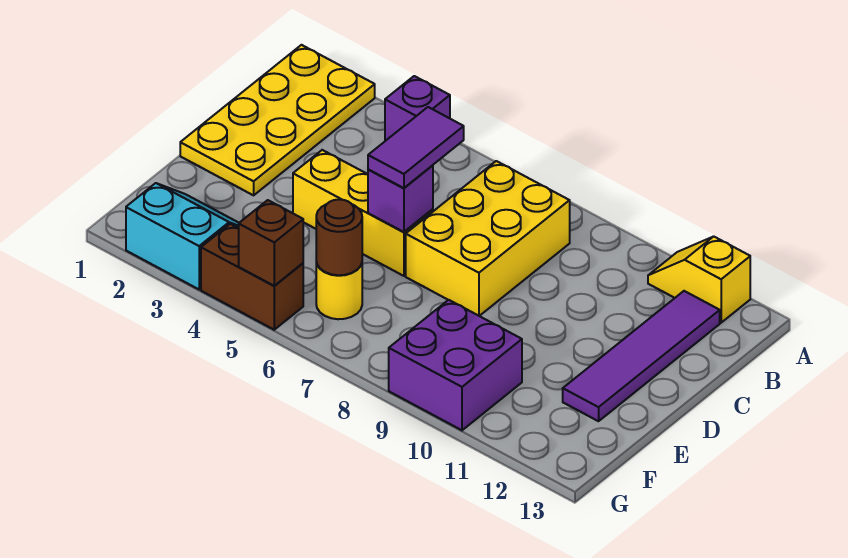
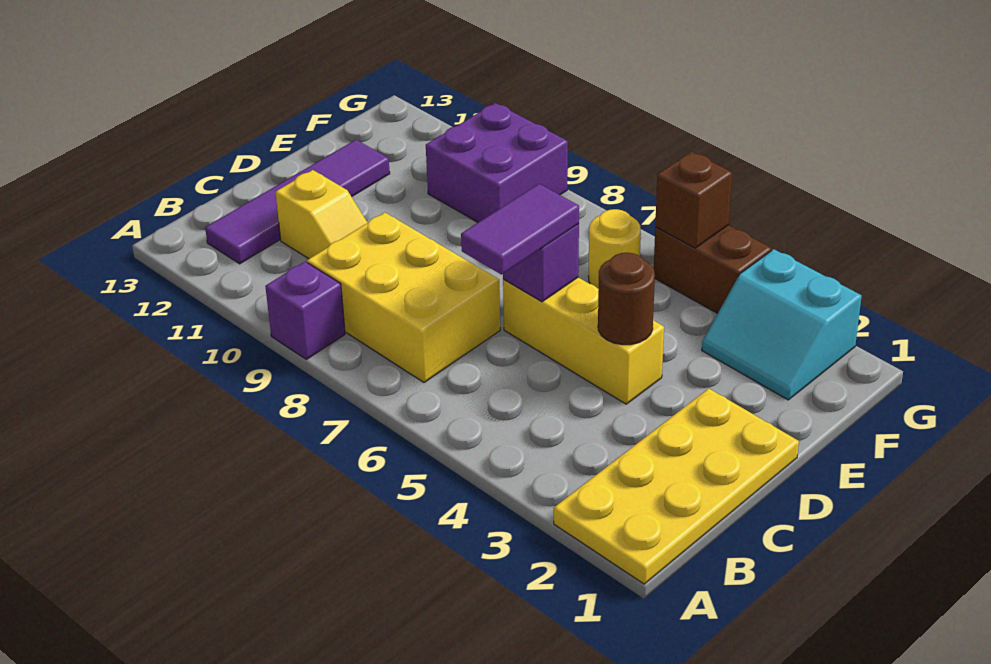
purple 1x1 brick [385,76,450,141] -> purple 1x1 brick moved to [265,262,345,359]
yellow 1x2 slope [648,236,750,323] -> yellow 1x2 slope moved to [275,170,368,259]
yellow 2x3 brick [406,161,570,316] -> yellow 2x3 brick turned to [307,213,500,382]
brown 1x1 round brick [316,199,362,275] -> brown 1x1 round brick moved to [598,253,655,345]

